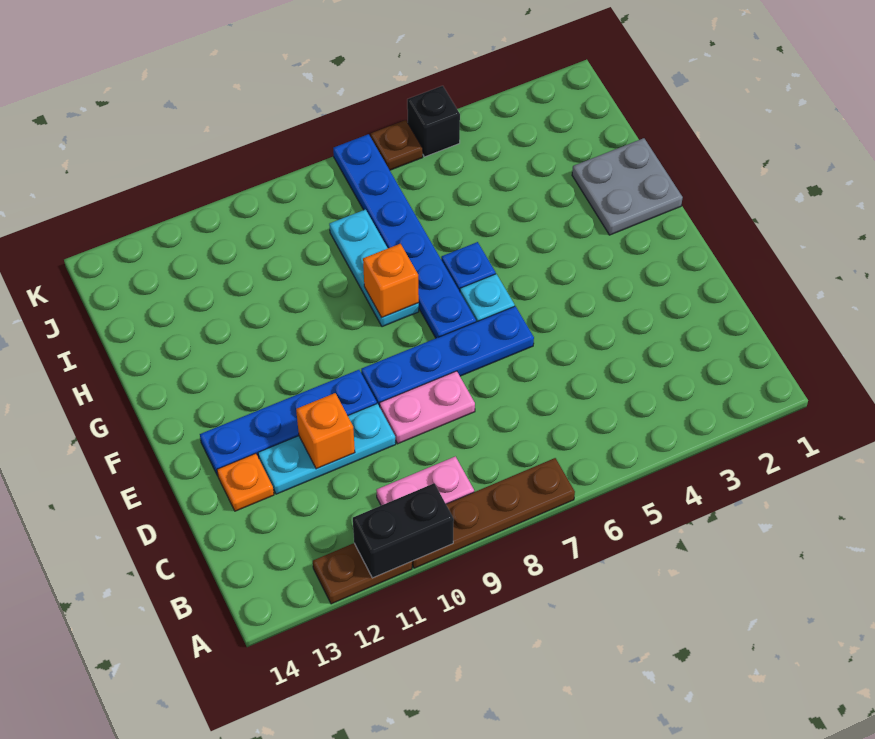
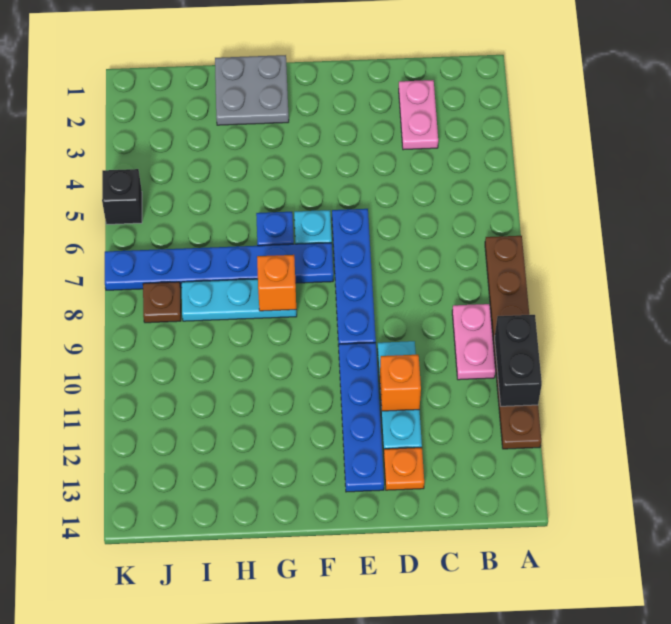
pink 1x2 plate [380,371,475,444] -> pink 1x2 plate moved to [399,80,438,150]
brown 1x1 plate [371,120,423,170] -> brown 1x1 plate moved to [143,282,181,323]

